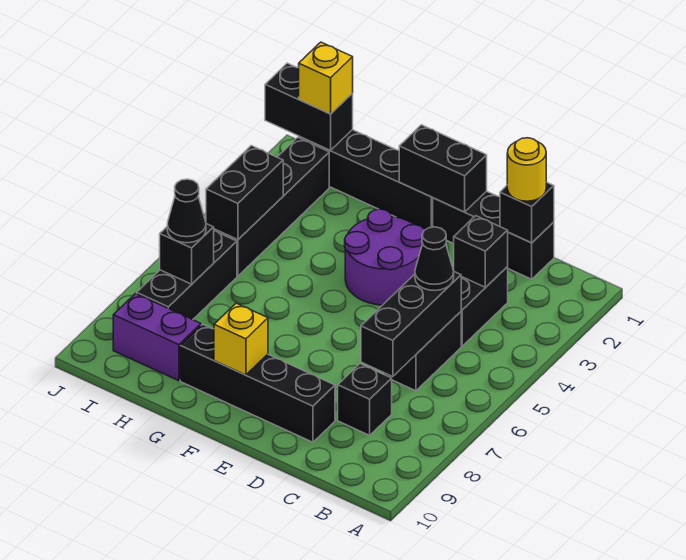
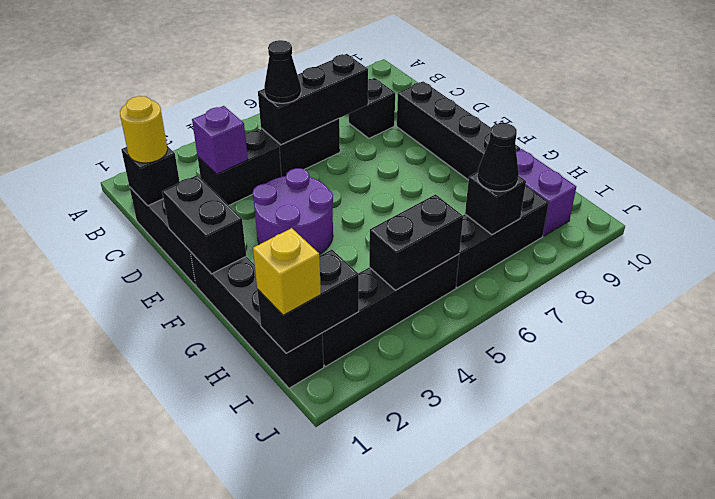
black 1x1 brick [454,216,508,287] -> purple 1x1 brick [192,106,248,174]
yellow 1x1 brick [214,303,268,375] -> none
black 1x2 brick [265,63,353,150] -> black 1x2 brick turned to [257,250,359,353]

